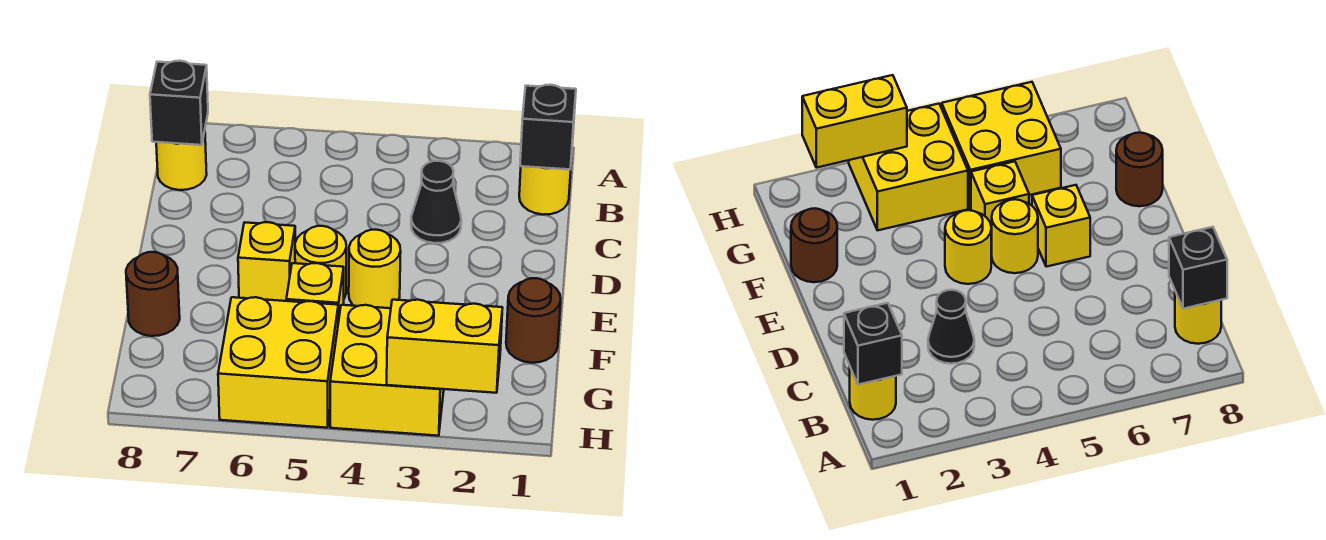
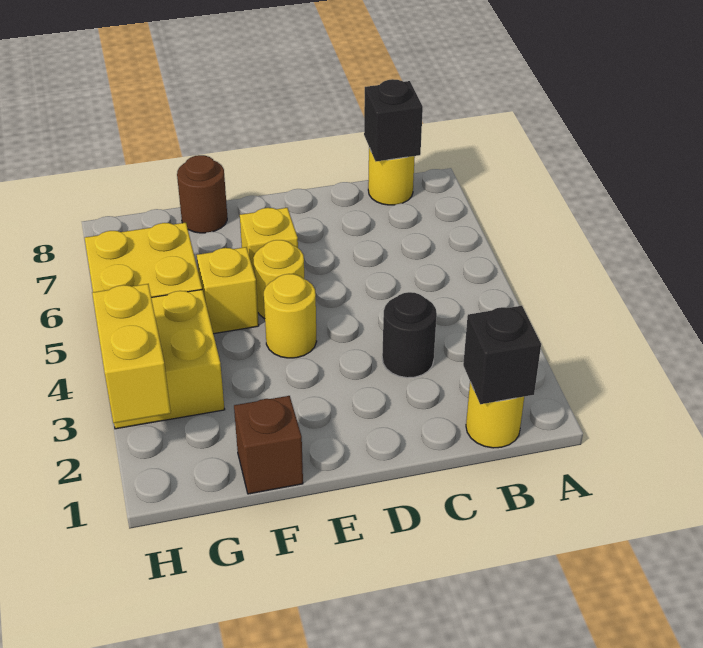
black 1x1 cone [411,161,461,243] -> black 1x1 round brick [382,292,437,378]
brown 1x1 round brick [506,278,561,363] -> brown 1x1 brick [234,396,303,494]

